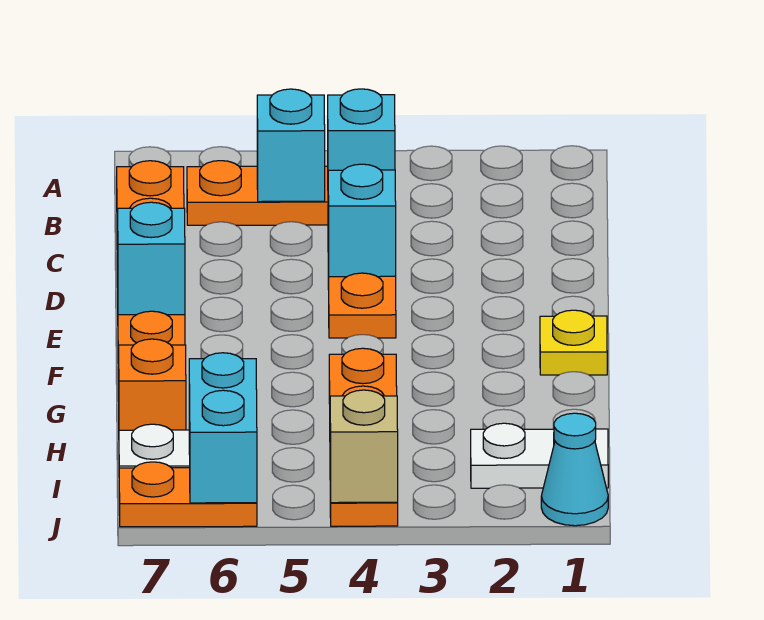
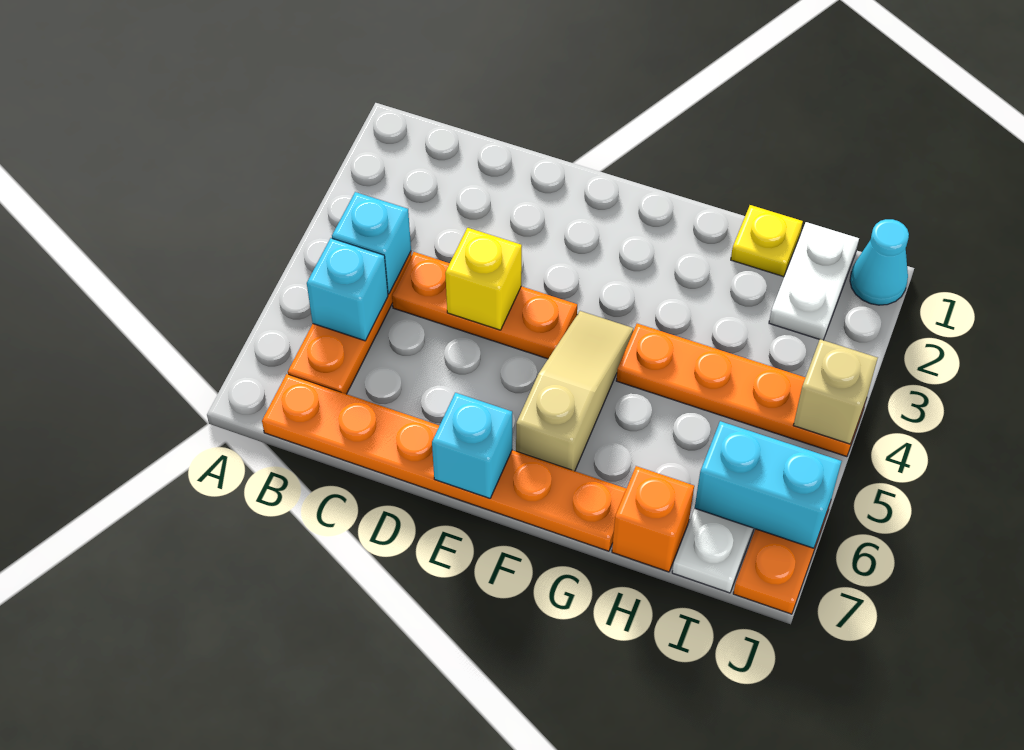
cyan 1x1 brick [328,164,396,277] -> yellow 1x1 brick [445,228,522,330]
yellow 1x1 plate [540,310,607,375] -> yellow 1x1 plate moved to [731,205,803,277]
none -> tan 1x3 slope [516,311,633,471]

